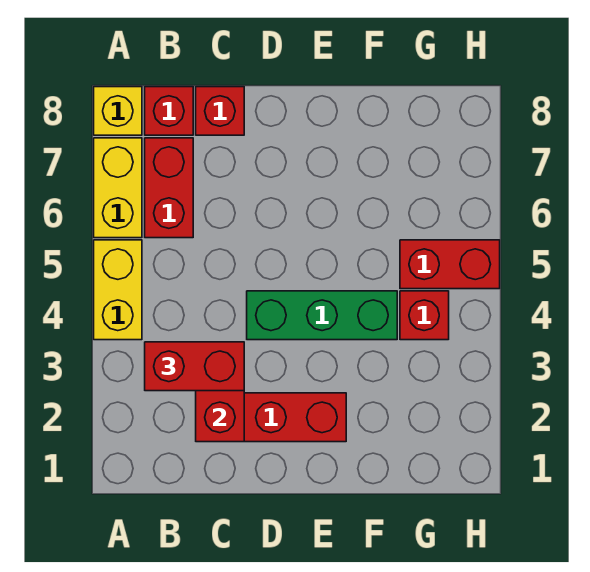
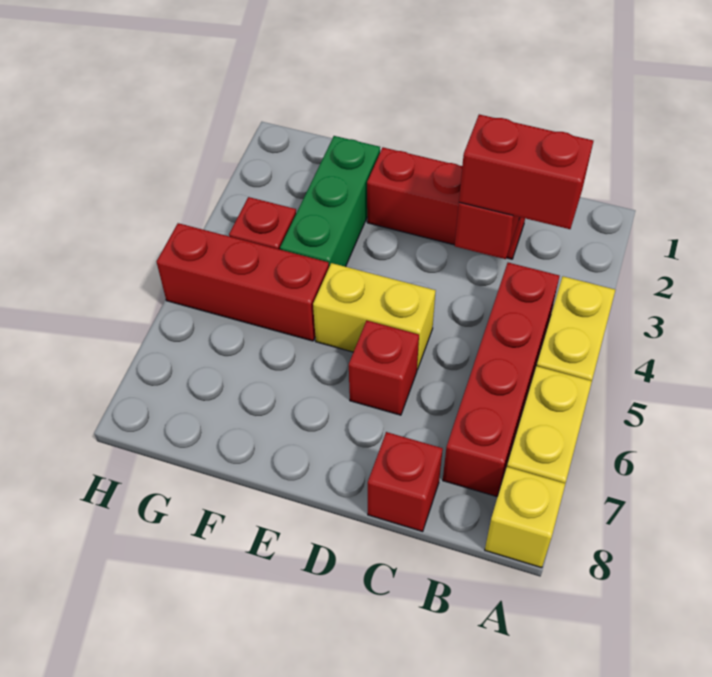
red 1x2 brick [145,138,193,238] -> red 1x4 brick [443,263,560,497]
red 1x1 brick [145,87,193,135] -> red 1x1 brick moved to [349,321,419,415]
green 1x3 brick [247,291,397,340] -> green 1x3 brick turned to [280,136,380,267]
none -> yellow 1x2 brick [313,263,436,370]
red 1x2 brick [400,240,500,289] -> red 1x3 brick [157,223,329,341]

